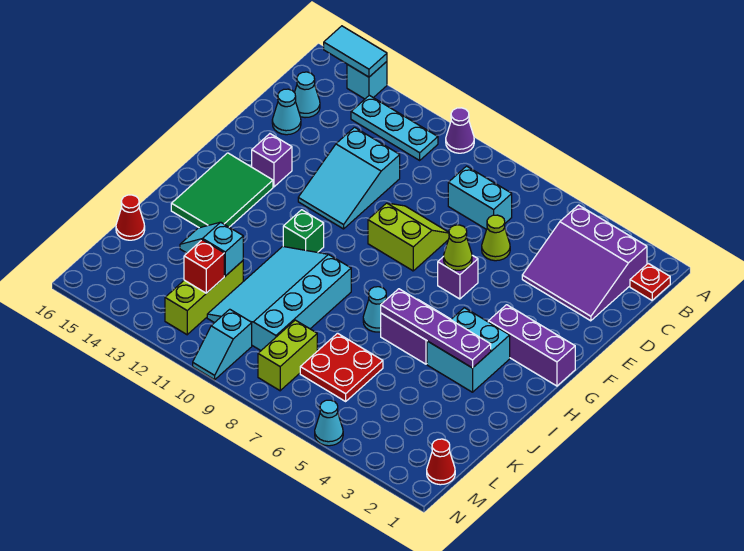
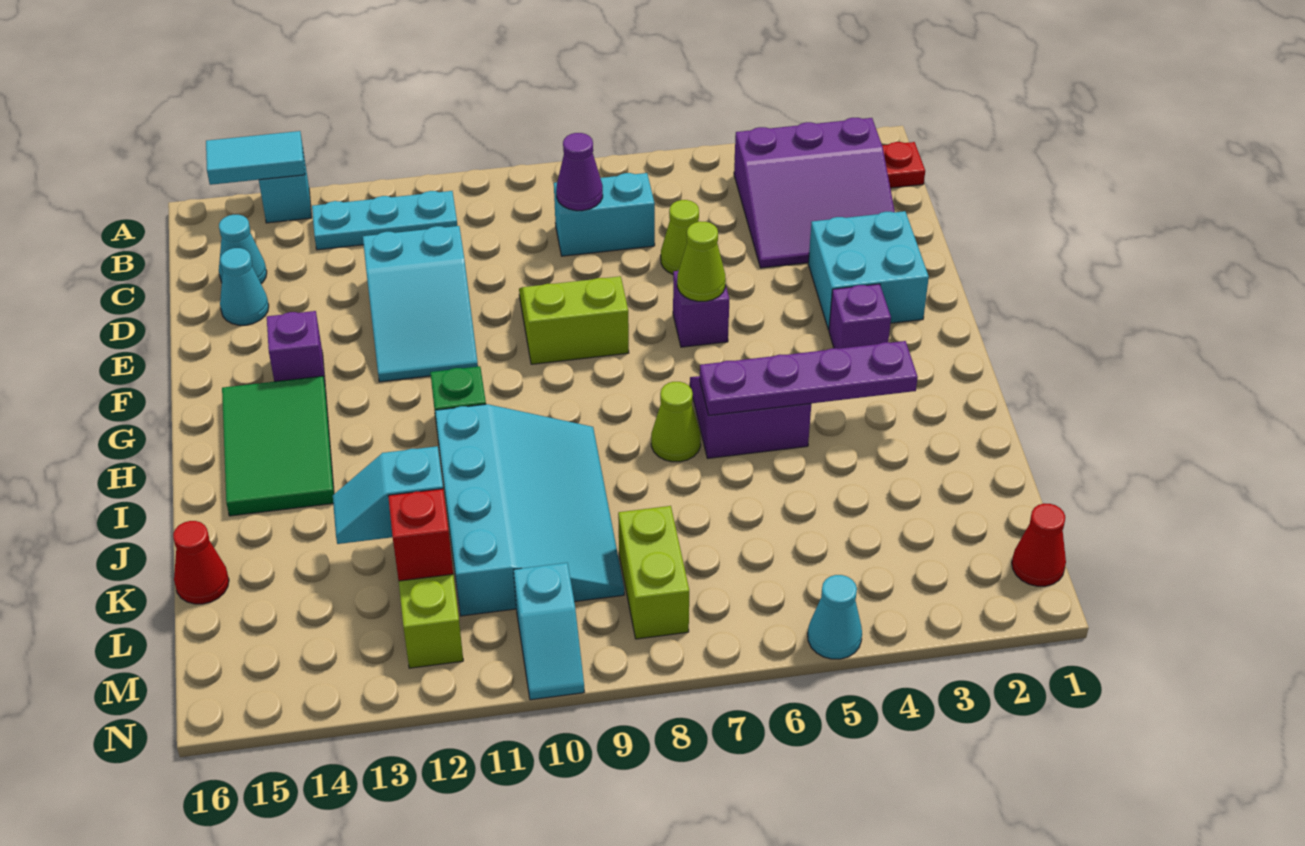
purple 1x1 cone [446,108,474,153] -> purple 1x1 cone moved to [556,133,603,211]
purple 1x3 brick [488,305,575,386] -> purple 1x1 brick [829,284,891,349]
cyan 2x2 brick [427,308,510,392] -> cyan 2x2 brick moved to [808,211,929,330]
cyan 1x1 cone [363,287,386,332] -> lime 1x1 cone [651,382,701,462]
cyan 3x4 slope [207,246,351,350] -> cyan 3x4 slope turned to [435,404,624,616]
red 2x2 plate [300,333,383,401] -> none

